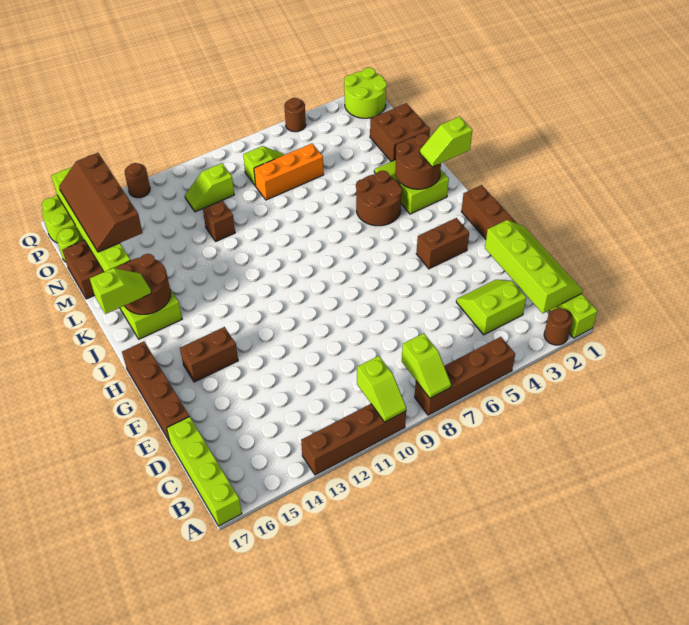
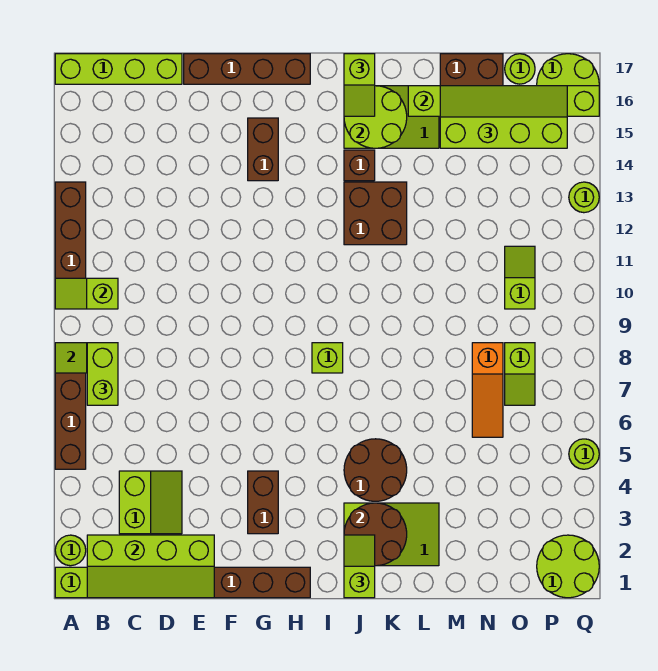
brown 1x1 round brick [544,308,572,345] -> lime 1x1 round brick [55,535,86,566]
none -> lime 1x2 brick [87,343,118,405]
none -> lime 1x1 brick [312,343,343,373]
brown 2x2 round brick [117,254,171,314] -> lime 2x2 round brick [344,86,407,148]
brown 2x2 brick [370,103,430,161] -> brown 2x2 brick moved to [344,182,407,245]
brown 1x1 brick [203,201,235,241] -> brown 1x1 brick moved to [344,150,375,181]
brown 2x4 slope [59,153,142,252] -> lime 2x4 slope [440,86,567,148]
orange 1x3 brick [254,144,324,200] -> orange 1x3 slope [472,343,503,437]
brown 1x1 round brick [284,98,306,132] -> lime 1x1 round brick [569,439,599,469]
brown 1x1 round brick [125,163,150,198] -> lime 1x1 round brick [569,182,599,213]

